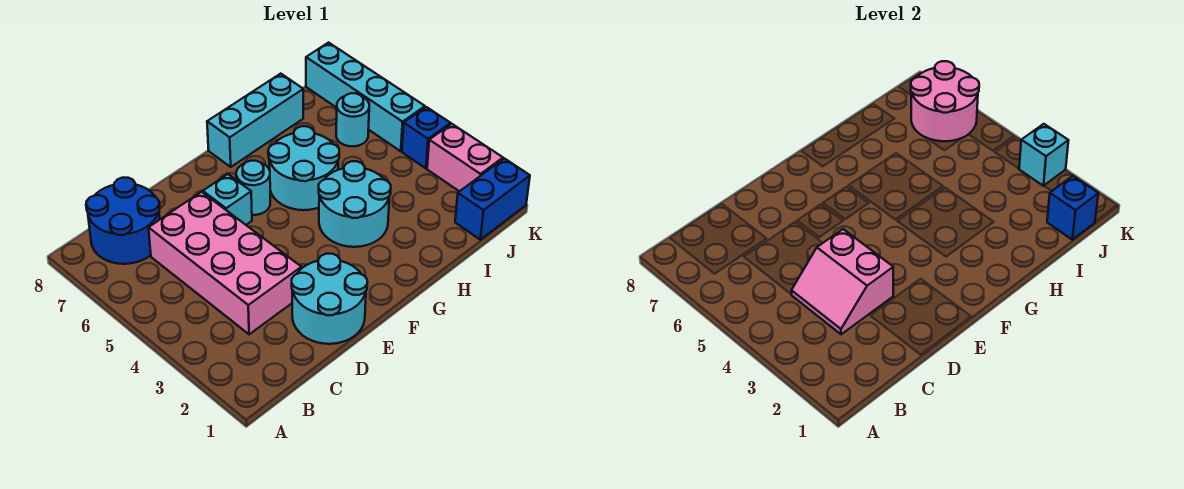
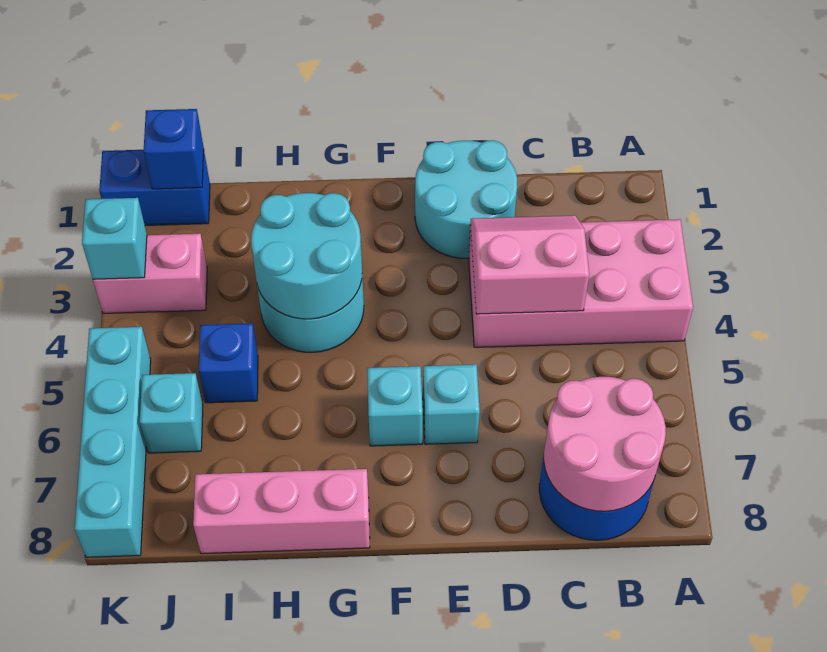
pink 2x4 brick [149,192,301,334] -> pink 2x4 brick turned to [469,219,693,347]
pink 2x2 slope [791,229,893,334] -> pink 2x2 slope turned to [471,215,589,314]
cyan 1x1 round brick [236,161,270,215] -> cyan 1x1 brick [367,366,423,446]
cyan 2x2 round brick [268,126,339,210] -> cyan 2x2 round brick moved to [251,193,362,319]
cyan 1x3 brick [207,74,303,167] -> pink 1x3 brick [193,469,370,554]
cyan 1x1 round brick [336,93,369,146] -> cyan 1x1 brick [140,373,203,453]
pink 2x2 round brick [911,61,979,141] -> pink 2x2 round brick moved to [544,377,666,511]
pink 1x2 brick [427,124,503,191] -> pink 1x2 brick turned to [93,234,207,313]
blue 1x1 brick [402,107,451,168] -> blue 1x1 brick moved to [199,323,258,403]

